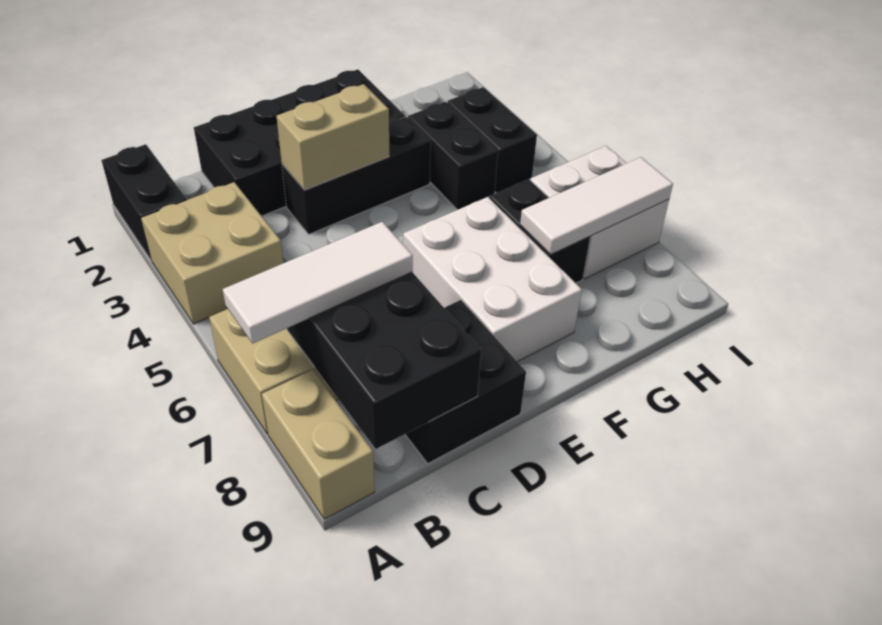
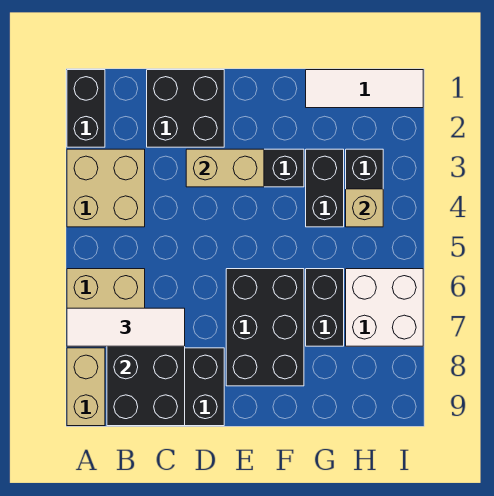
black 2x4 brick [194,69,405,216] -> black 2x2 brick [147,70,224,147]
white 2x3 brick [403,197,582,362] -> black 2x3 brick [226,269,304,386]
white 1x3 tile [520,157,673,255] -> white 1x3 tile moved to [306,70,423,108]
none -> tan 1x1 brick [346,189,383,227]

